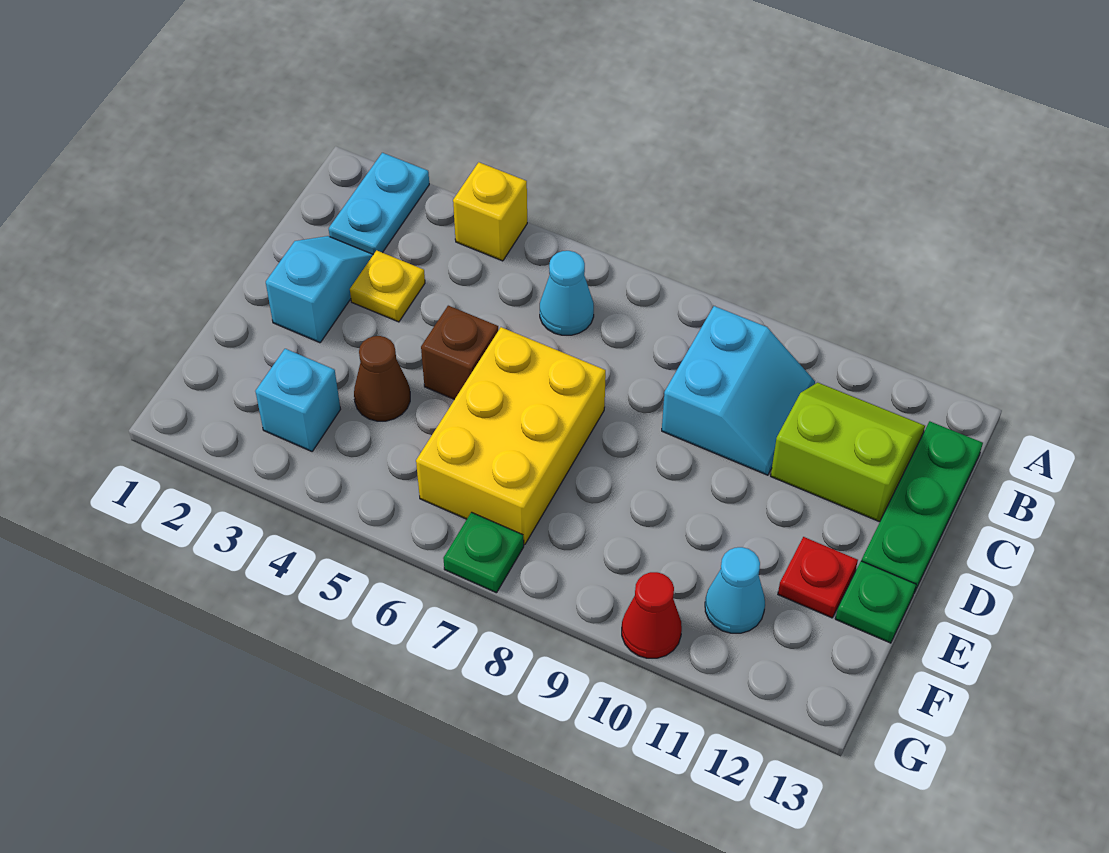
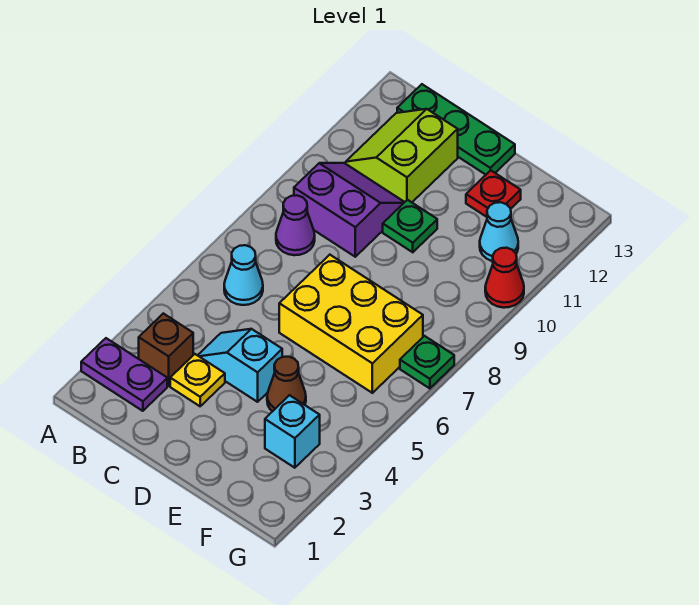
cyan 1x2 plate [329,153,429,254] -> purple 1x2 plate [81,338,167,411]
yellow 1x1 brick [453,162,527,261] -> none
none -> purple 1x1 cone [276,195,315,255]
cyan 2x2 slope [662,306,815,475] -> purple 2x2 slope [294,163,404,257]
cyan 1x2 slope [266,236,373,343] -> cyan 1x2 slope moved to [198,329,282,402]
brown 1x1 brick [421,306,498,400] -> brown 1x1 brick moved to [139,313,193,386]
green 1x1 plate [835,561,916,643] -> green 1x1 plate moved to [383,200,437,252]

